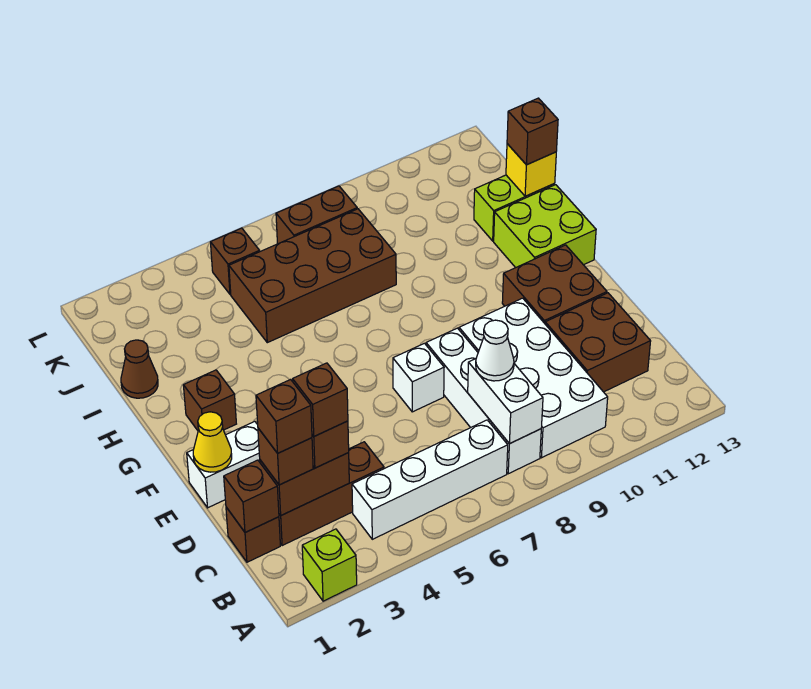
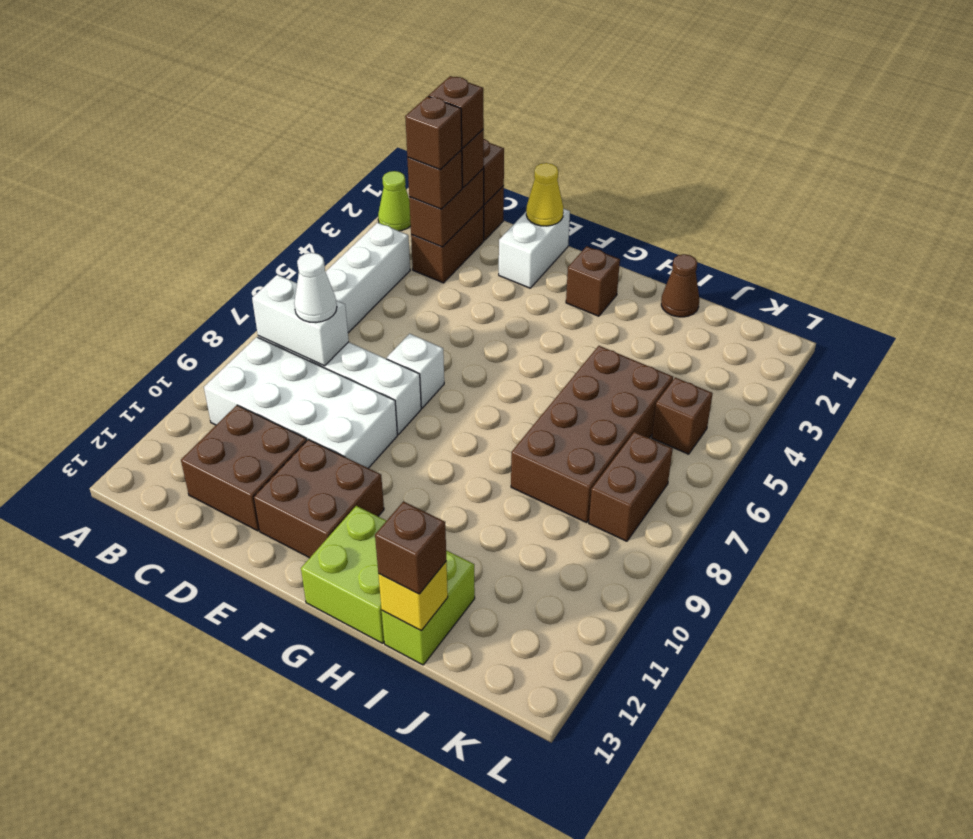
lime 1x1 brick [302,529,357,601] -> lime 1x1 cone [378,171,411,231]
brown 1x3 brick [279,442,384,546] -> brown 1x2 brick [411,206,484,283]

